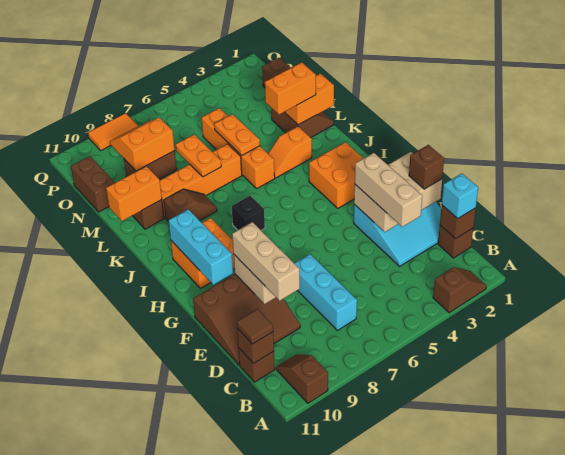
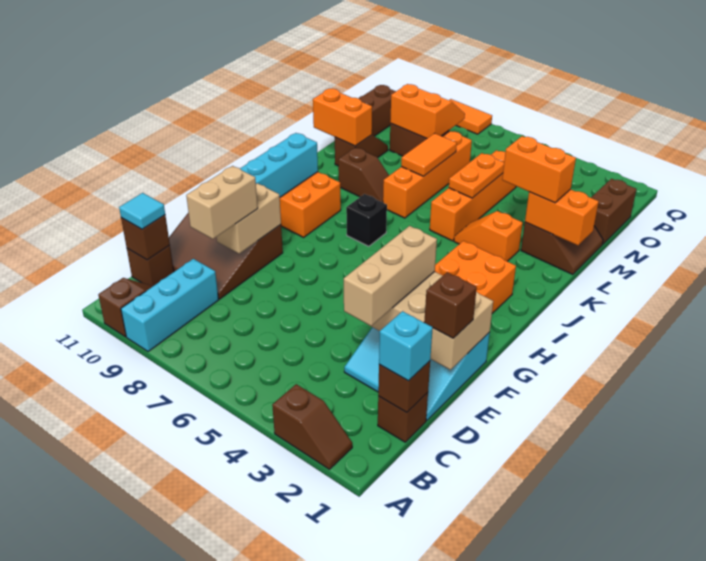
cyan 1x3 brick [294,254,357,330] -> cyan 1x3 brick moved to [121,259,219,352]
brown 1x1 tile [237,309,273,344] -> cyan 1x1 tile [119,193,165,229]
tan 1x3 brick [232,222,300,301] -> tan 1x2 brick [186,166,258,239]
orange 1x4 brick [160,144,242,218] -> orange 1x4 brick turned to [383,131,472,218]
orange 1x2 plate [176,134,221,177] -> orange 1x2 tile [401,133,457,176]

